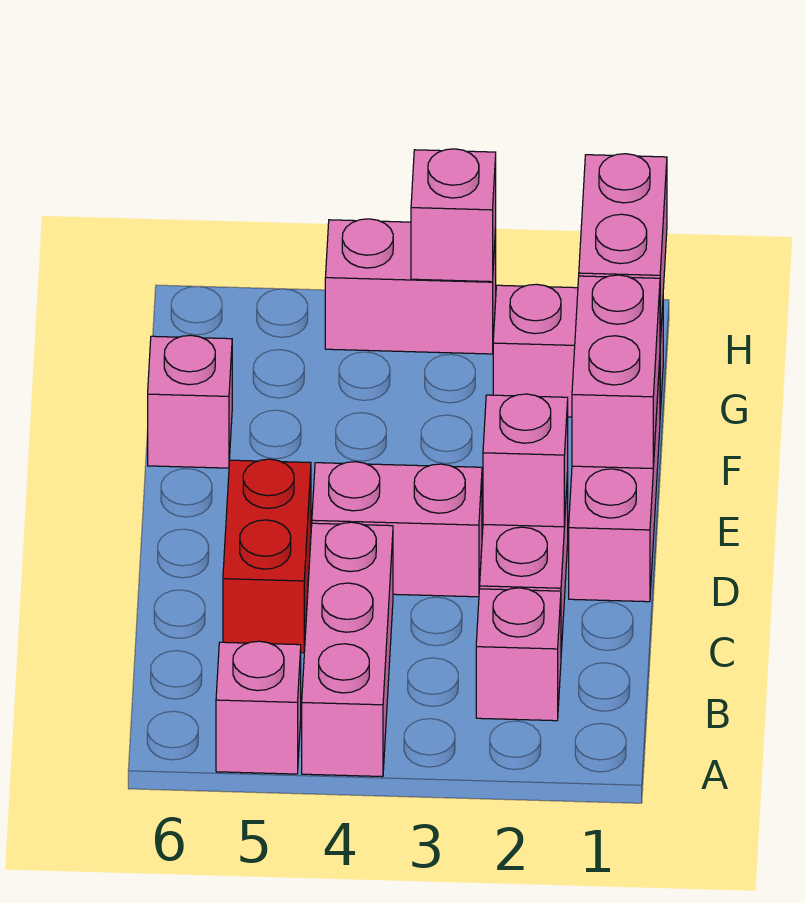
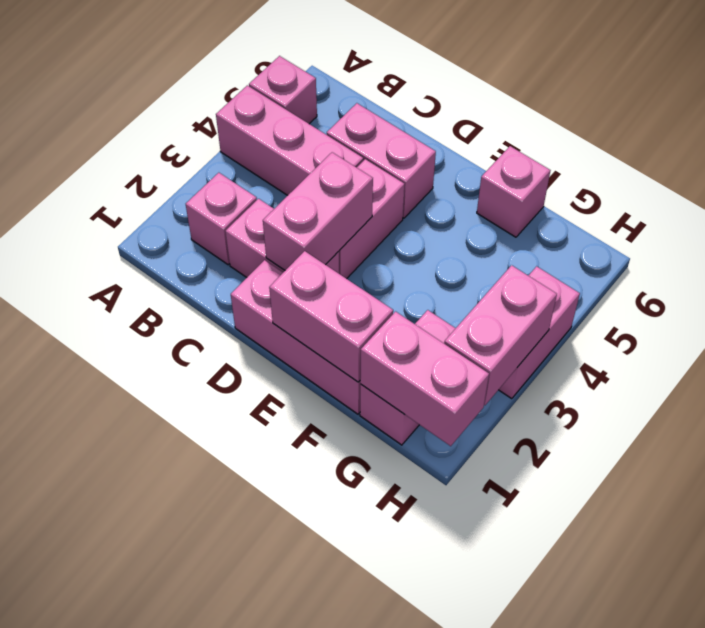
red 1x2 brick [223,459,311,653] -> pink 1x2 brick [327,103,436,218]
pink 1x1 brick [483,394,568,527] -> pink 1x2 brick [263,152,373,270]
pink 1x1 brick [411,149,496,282] -> pink 1x2 brick [444,265,557,405]

